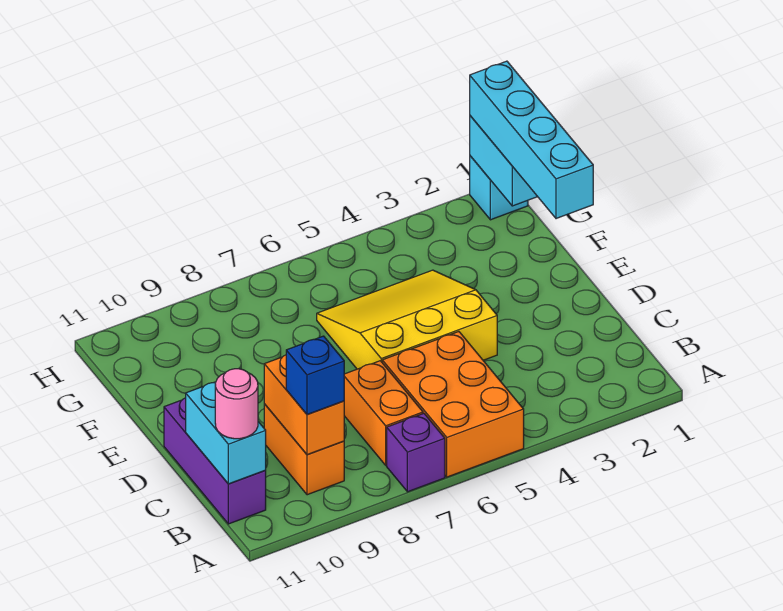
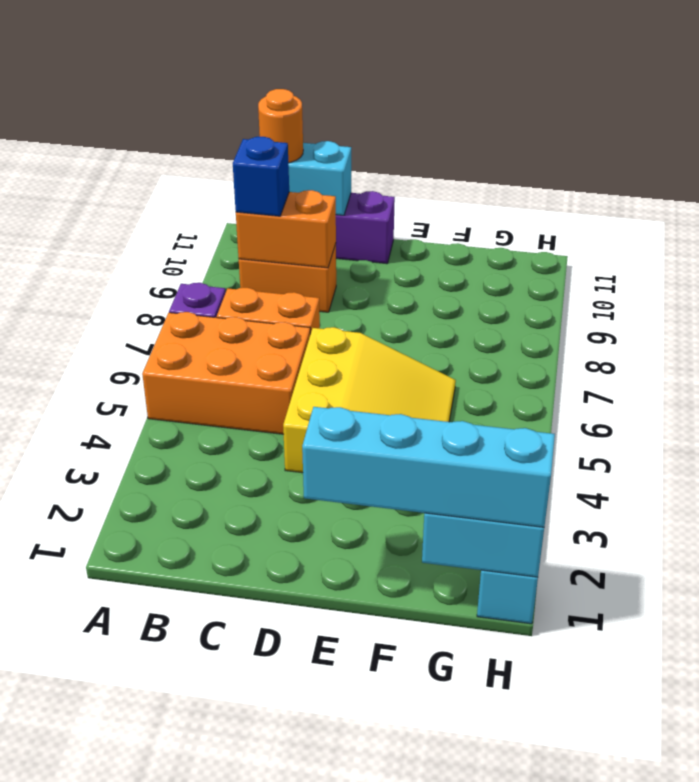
pink 1x1 round brick [215,369,258,439] -> orange 1x1 round brick [258,89,303,163]

